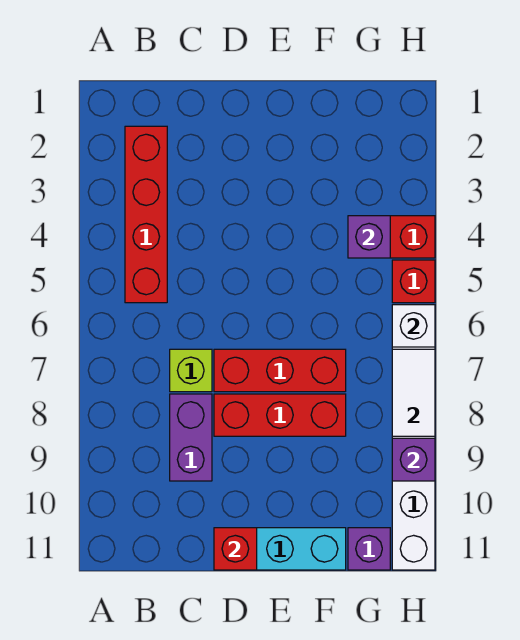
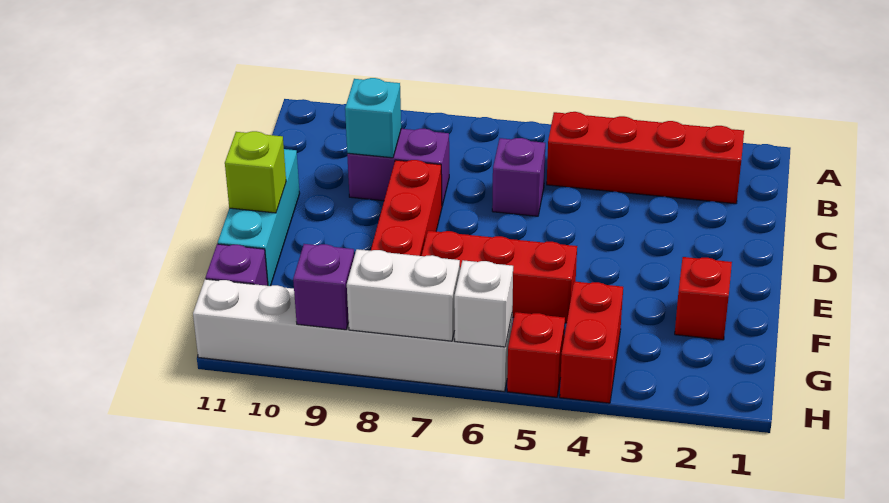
lime 1x1 brick [170,349,212,392] -> lime 1x1 brick moved to [225,131,286,213]
none -> cyan 1x1 brick [345,78,401,158]
red 1x3 brick [214,349,346,392] -> red 1x3 brick turned to [422,231,577,323]
red 1x1 brick [214,528,257,570] -> red 1x1 brick moved to [675,257,732,340]
purple 1x1 brick [348,216,390,258] -> purple 1x1 brick moved to [492,138,545,216]
white 1x2 tile [392,349,435,436] -> white 1x2 brick [347,249,460,341]

